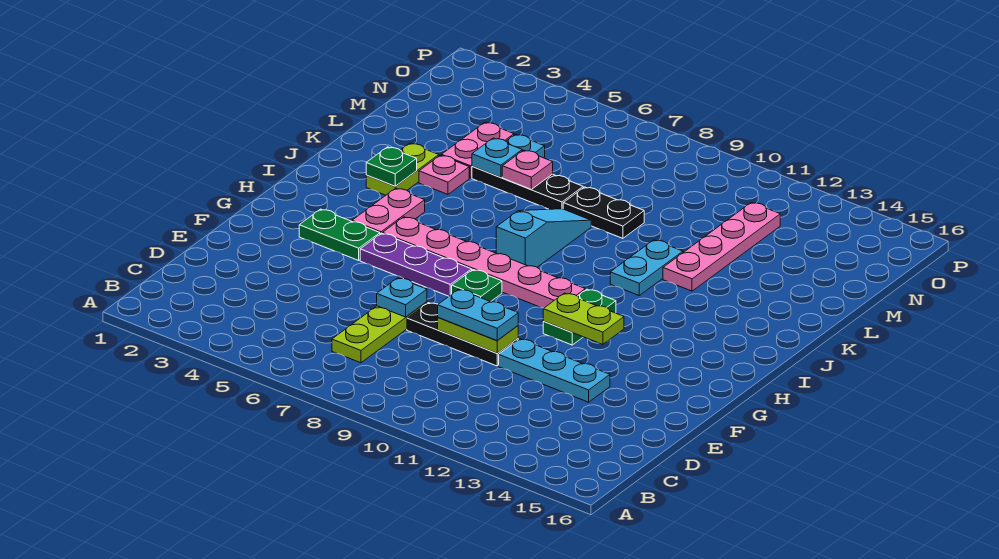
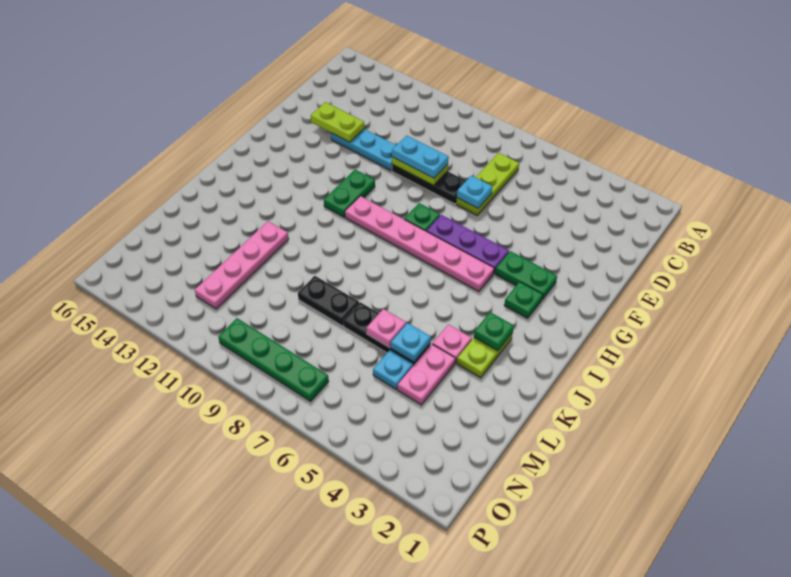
lime 1x2 plate [543,293,624,344] -> lime 1x2 plate moved to [311,102,364,142]
none -> green 1x1 plate [504,282,543,318]
pink 1x2 plate [352,188,425,234] -> none
cyan 1x3 slope [496,209,591,267] -> none
cyan 1x2 plate [610,240,683,295] -> none
none -> green 1x4 plate [218,318,329,401]

